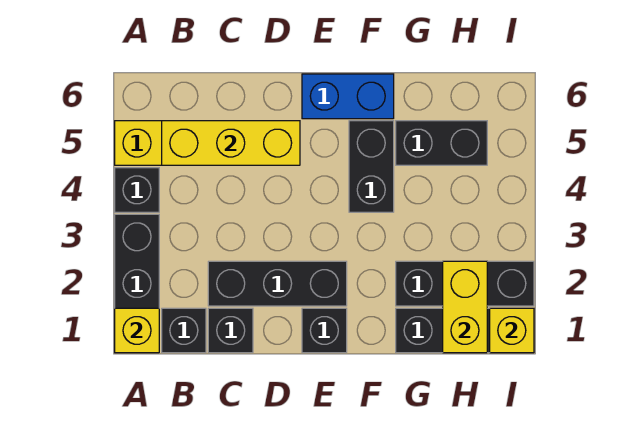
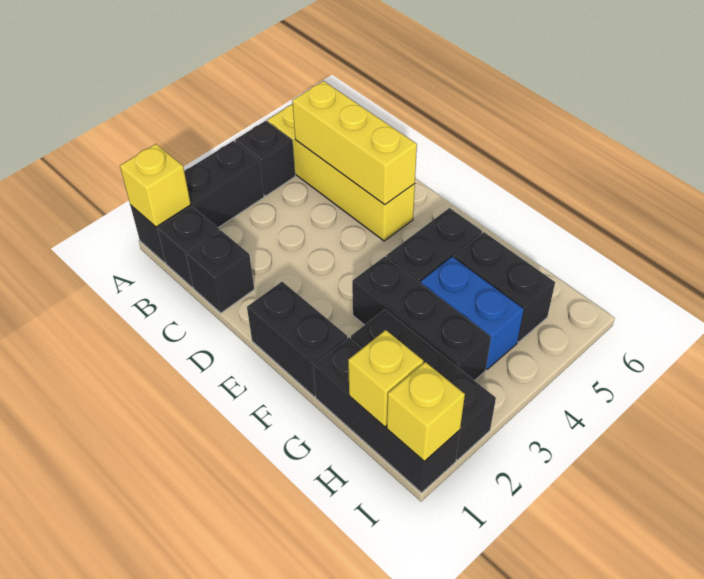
black 1x3 brick [208,261,347,306] -> black 1x3 brick moved to [352,256,491,381]
black 1x1 brick [302,308,347,353] -> black 1x2 brick [247,282,347,397]
blue 1x2 brick [302,74,394,119] -> blue 1x2 brick moved to [421,257,524,369]
yellow 1x2 brick [443,261,487,353] -> yellow 1x1 brick [348,330,423,427]

